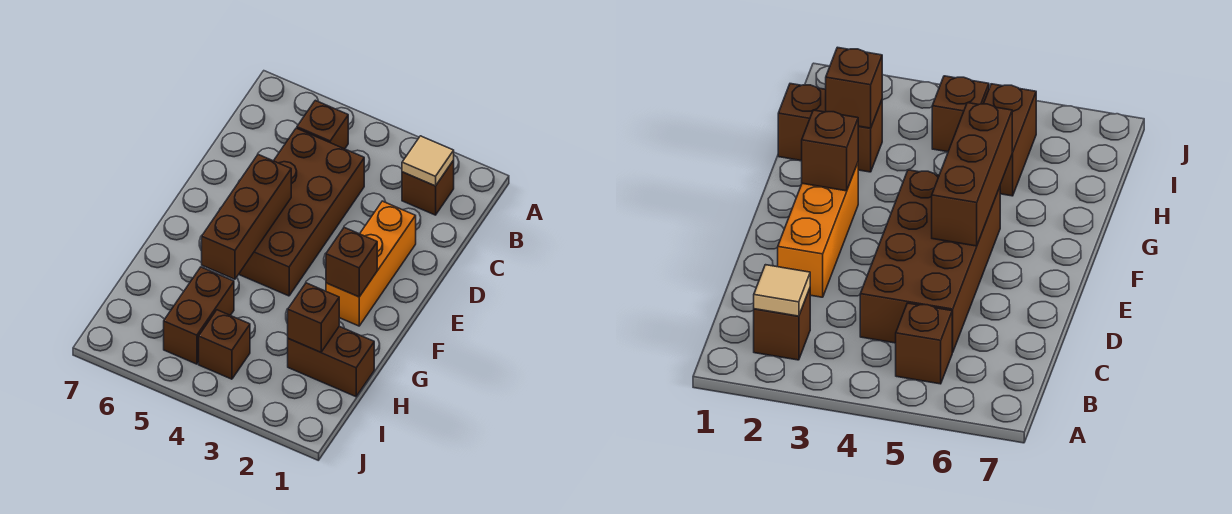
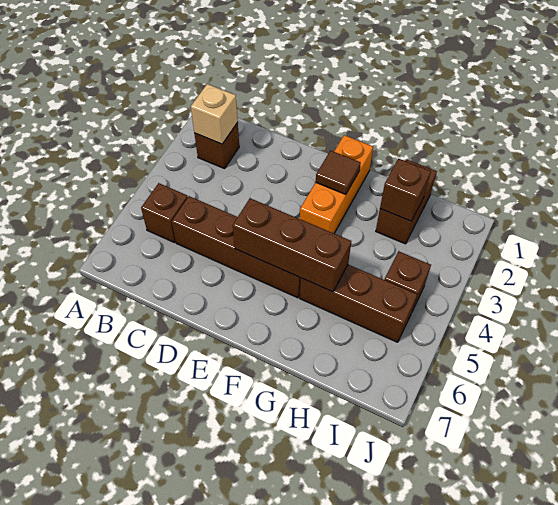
tan 1x1 tile [402,136,454,186] -> tan 1x1 brick [191,84,238,144]
brown 2x4 brick [239,128,364,296] -> brown 1x4 brick [172,196,301,298]
orange 1x3 brick [326,201,416,326] -> orange 1x3 brick turned to [300,135,373,233]
brown 1x1 brick [326,227,377,297] -> brown 1x1 tile [316,151,361,195]
brown 1x2 brick [164,267,234,364] -> brown 1x3 brick [300,265,417,342]

